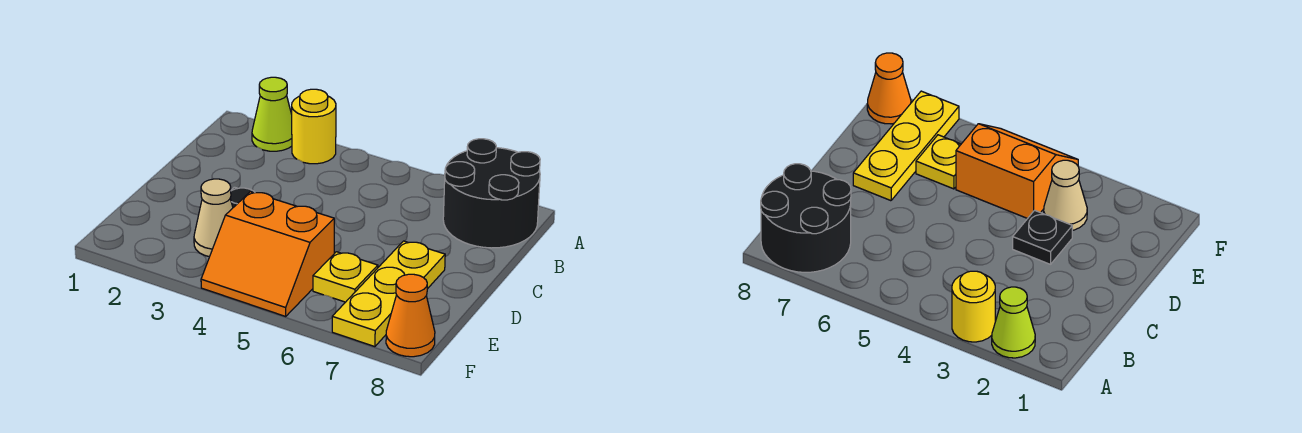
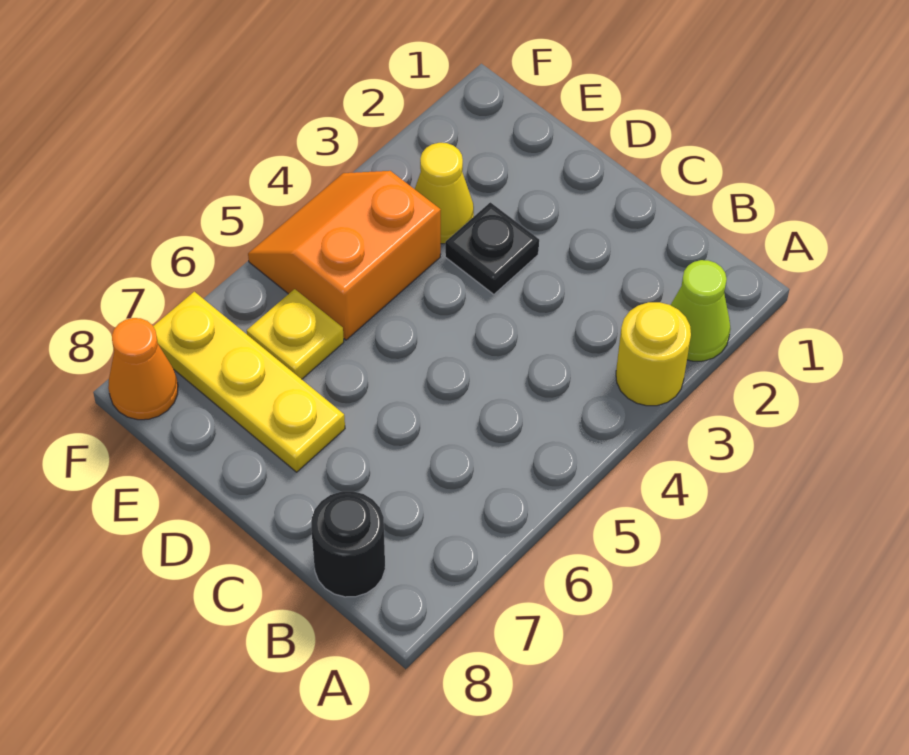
black 2x2 round brick [443,139,540,248] -> black 1x1 round brick [311,491,385,597]
tan 1x1 cone [194,179,233,257] -> yellow 1x1 cone [415,143,474,244]

